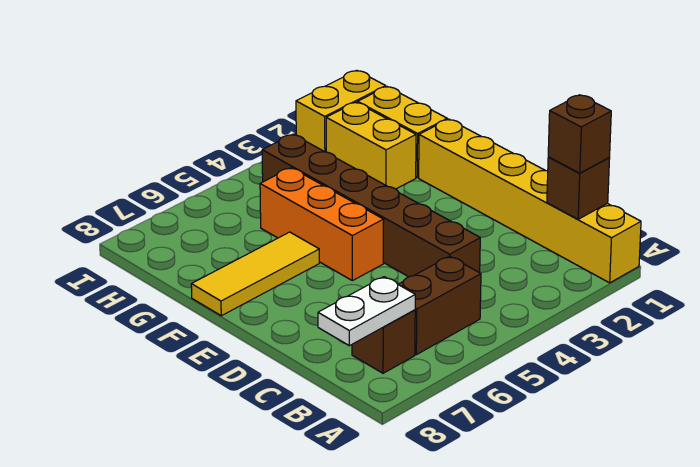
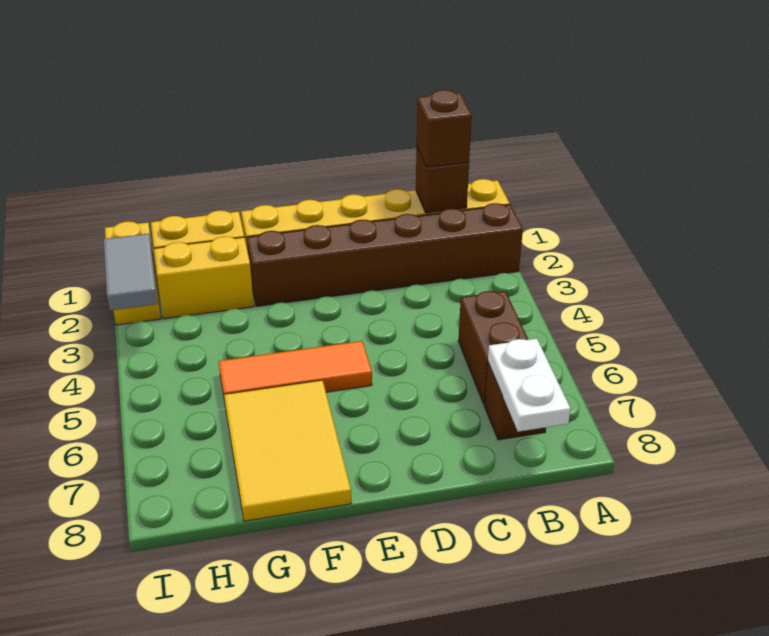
brown 1x6 brick [262,134,480,277] -> brown 1x6 brick moved to [247,203,523,306]
orange 1x3 brick [260,168,384,281] -> orange 1x3 tile [219,341,372,401]
yellow 1x3 tile [191,232,319,316] -> yellow 2x3 tile [224,380,351,521]
none -> grey 1x2 tile [104,234,157,310]

